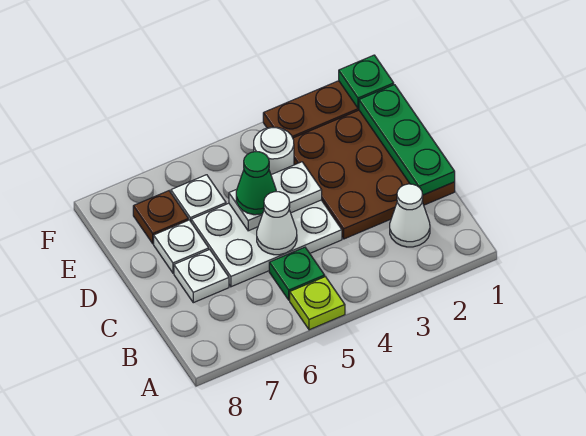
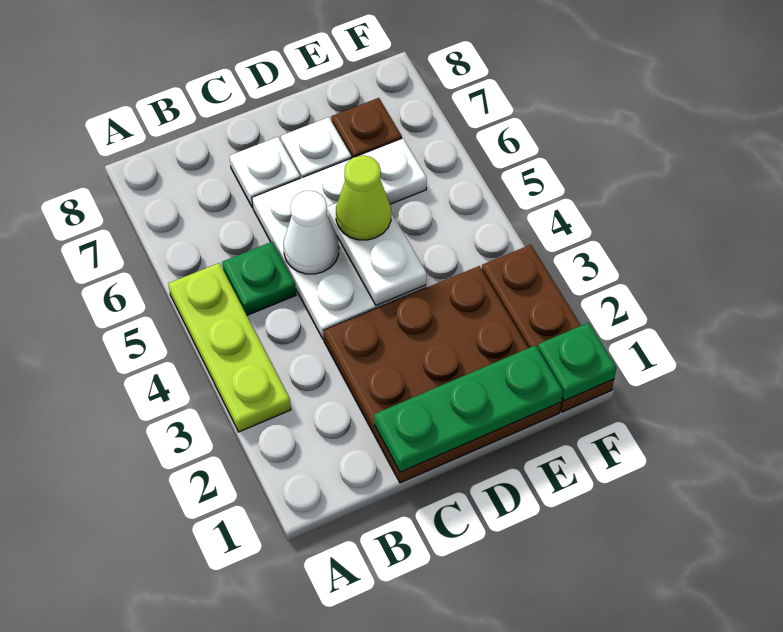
lime 1x1 plate [290,277,345,330] -> lime 1x3 plate [168,263,291,432]
white 1x1 cone [390,184,430,247] -> none
green 1x1 cone [236,152,276,215] -> lime 1x1 cone [336,155,391,240]
white 1x1 round brick [254,127,294,175] -> none

